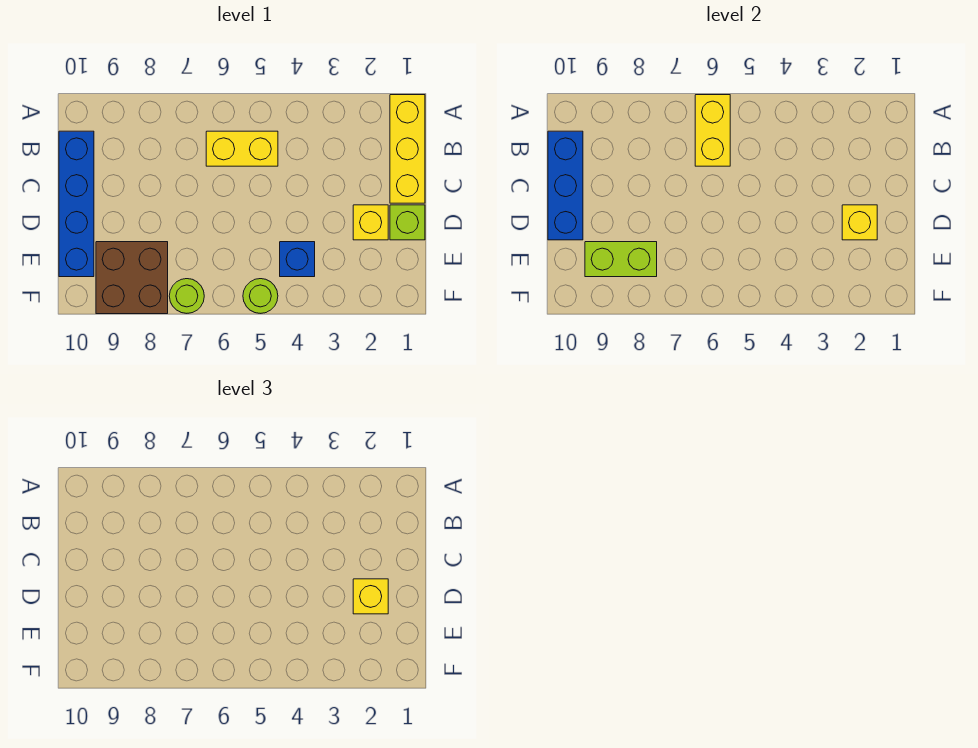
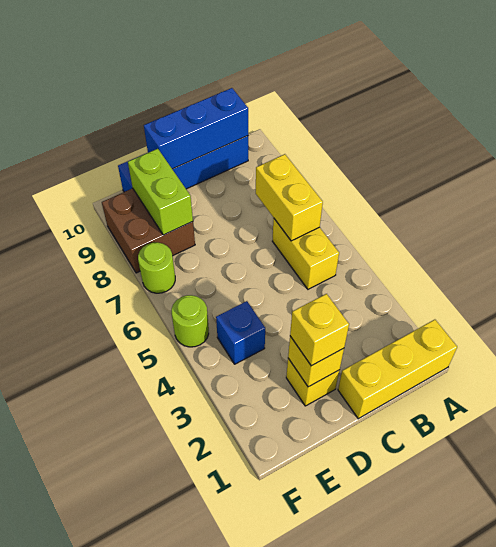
yellow 1x2 brick [695,95,730,166] -> yellow 1x2 brick turned to [256,154,323,241]
lime 1x1 brick [390,205,425,240] -> none

